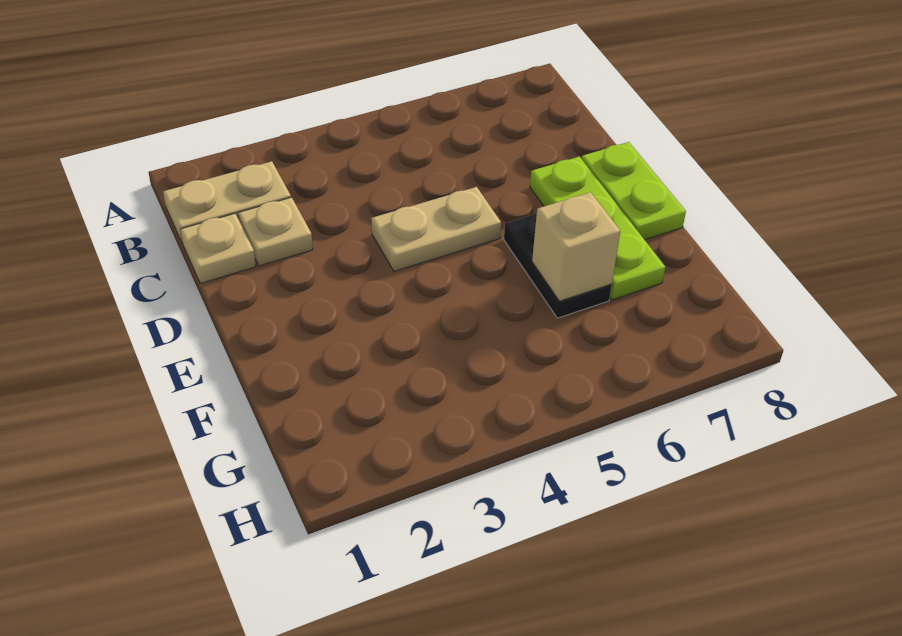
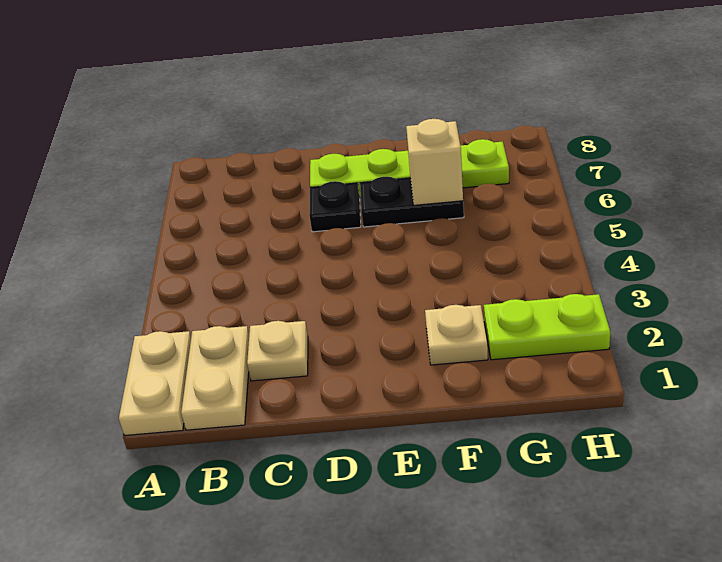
tan 1x1 plate [180,214,256,283] -> tan 1x1 plate moved to [425,305,488,365]
tan 1x2 plate [371,187,501,271] -> tan 1x2 plate moved to [119,331,191,436]
none -> black 1x1 plate [309,181,361,232]
lime 1x3 plate [530,157,665,300] -> lime 1x4 plate [310,139,509,198]
lime 1x2 plate [582,142,686,240] -> lime 1x2 plate moved to [484,294,610,360]

